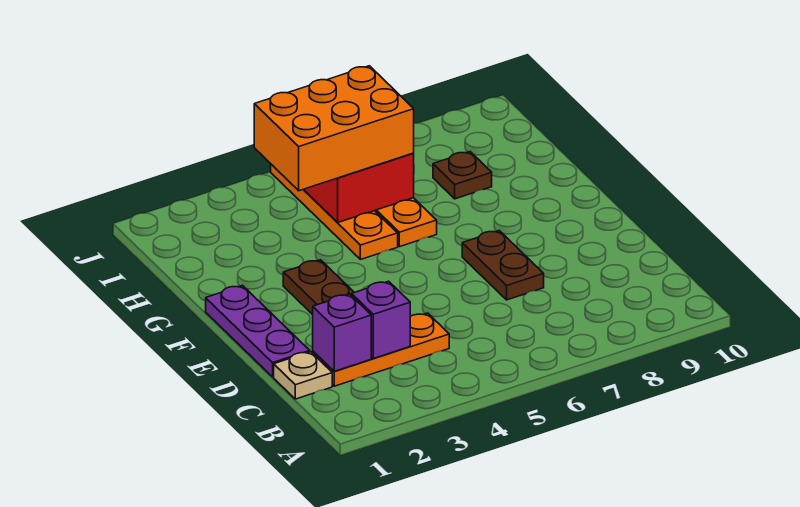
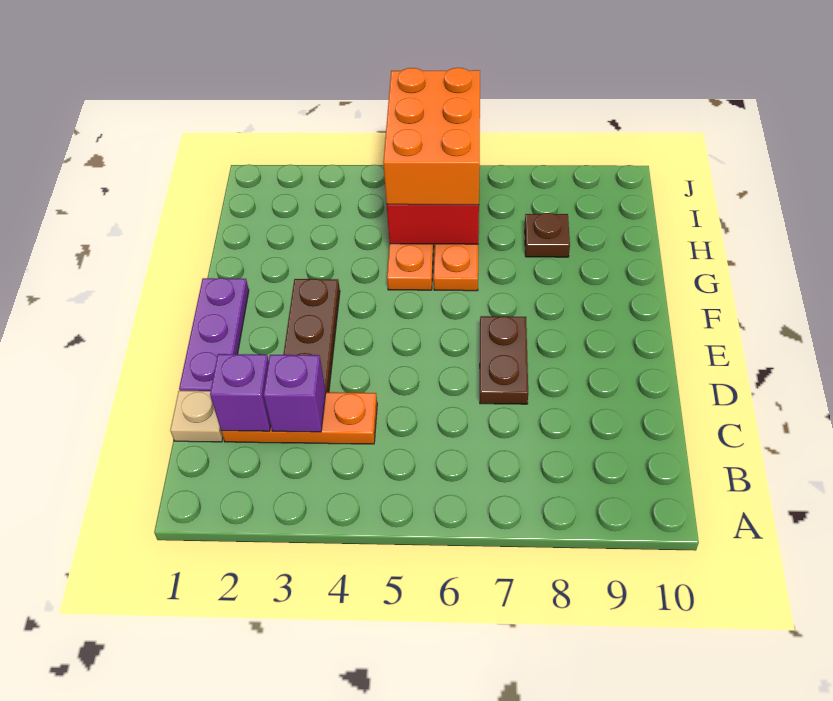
orange 2x3 brick [254,66,414,191] -> orange 2x3 brick turned to [383,68,480,205]

